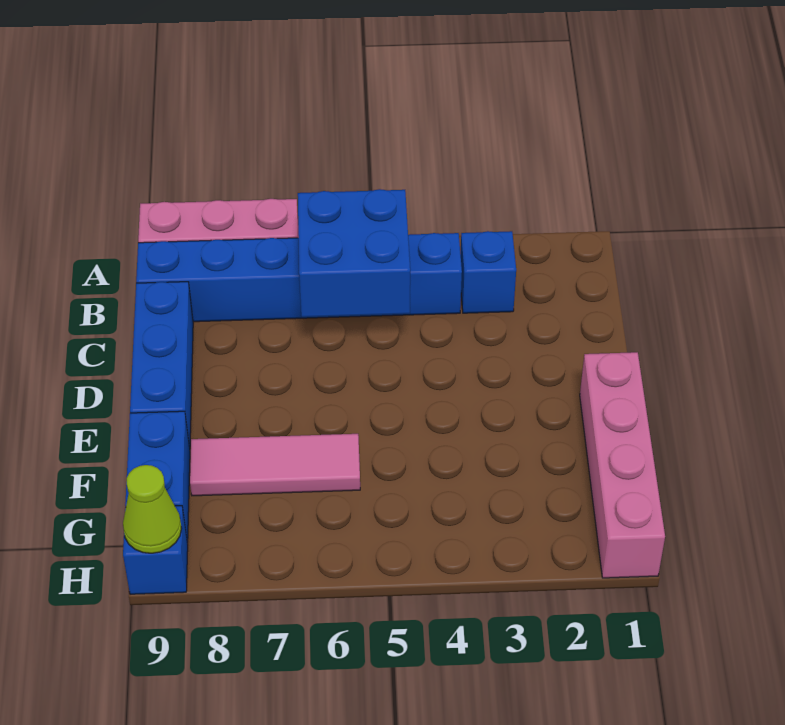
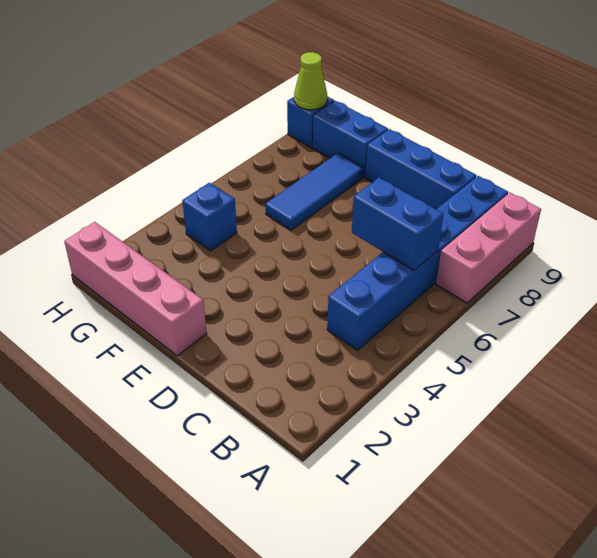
blue 1x1 brick [461,231,516,313] -> blue 1x1 brick moved to [182,183,237,251]
blue 2x2 brick [298,189,410,317] -> blue 1x2 brick [352,178,443,270]
pink 1x3 tile [190,434,360,496] -> blue 1x3 tile [265,153,363,230]

